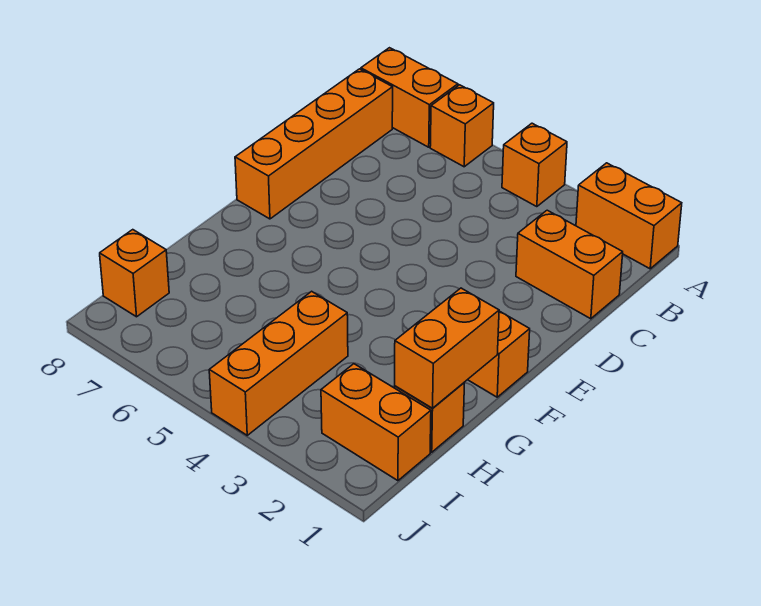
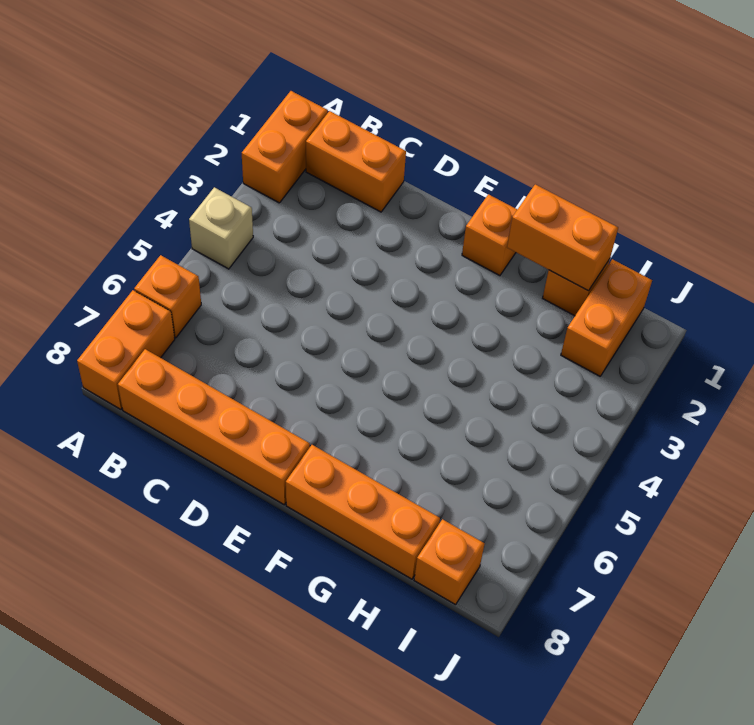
orange 1x1 brick [502,123,567,207] -> tan 1x1 brick [189,187,253,269]
orange 1x2 brick [516,210,623,319] -> orange 1x2 brick turned to [306,111,406,212]
orange 1x3 brick [209,291,348,435] -> orange 1x3 brick moved to [286,445,440,579]

